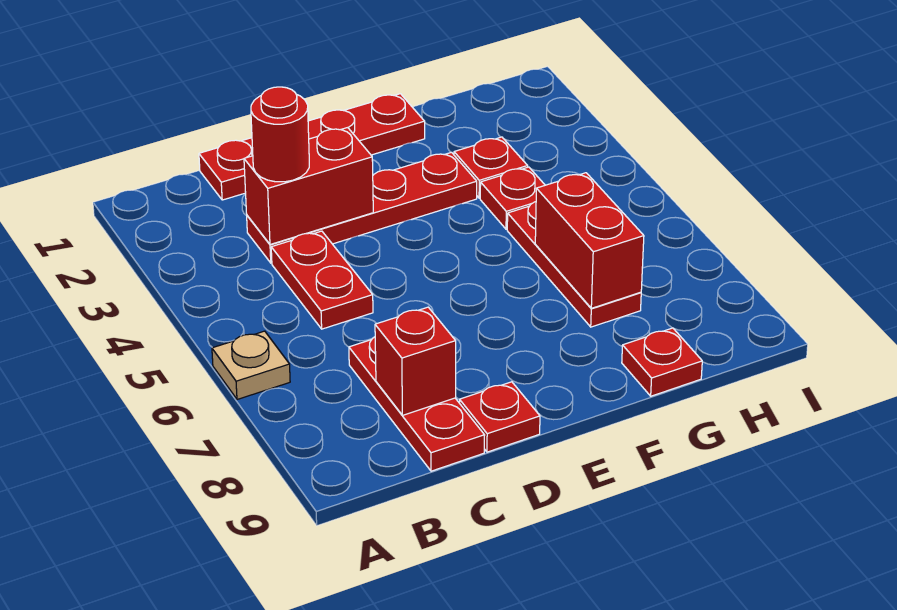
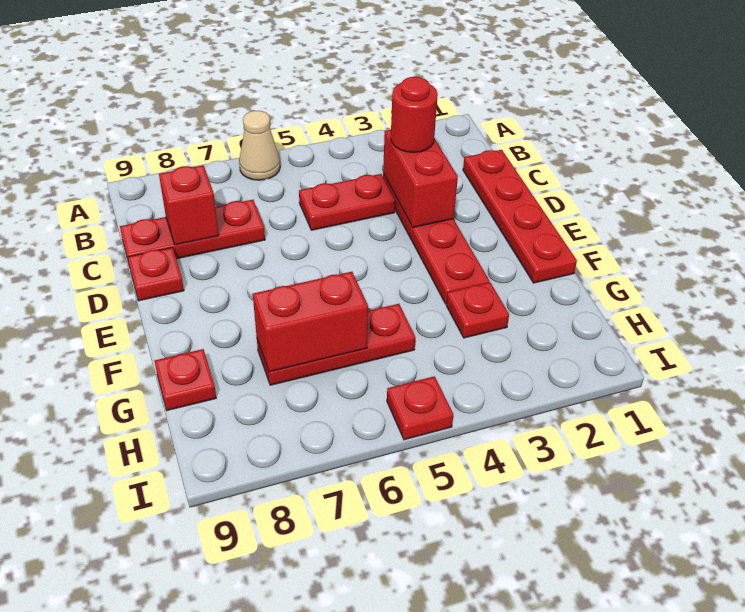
tan 1x1 plate [212,331,290,399] -> tan 1x1 cone [239,111,280,180]
red 1x1 plate [480,167,545,229] -> red 1x1 plate moved to [387,376,453,440]

